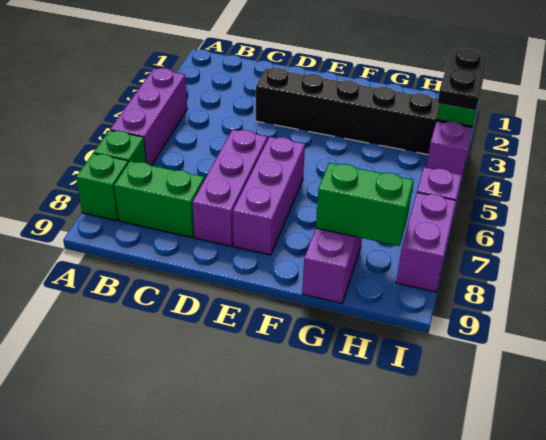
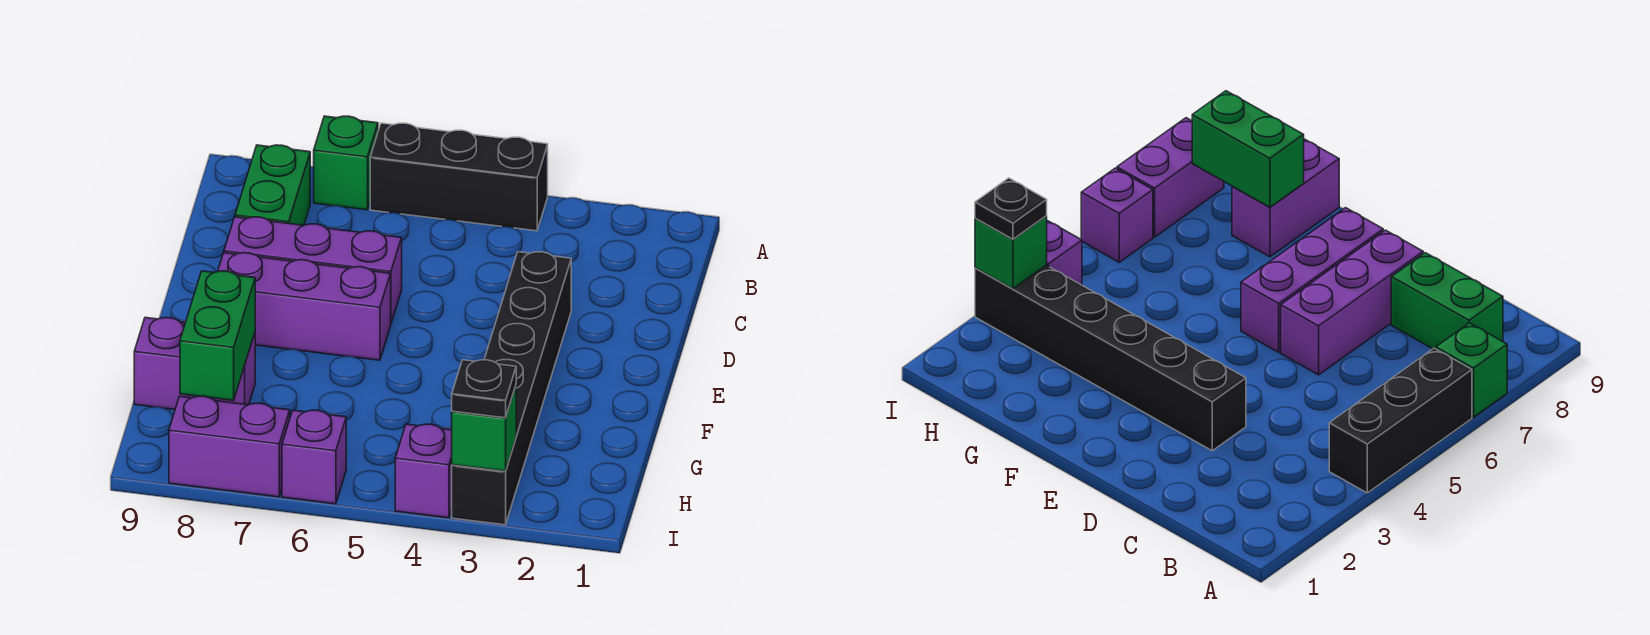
purple 1x3 brick [110,68,187,166] -> black 1x3 brick [370,123,548,231]
green 1x1 brick [76,153,128,221] -> none
black 1x2 plate [438,48,488,110] -> black 1x1 plate [452,360,516,418]

